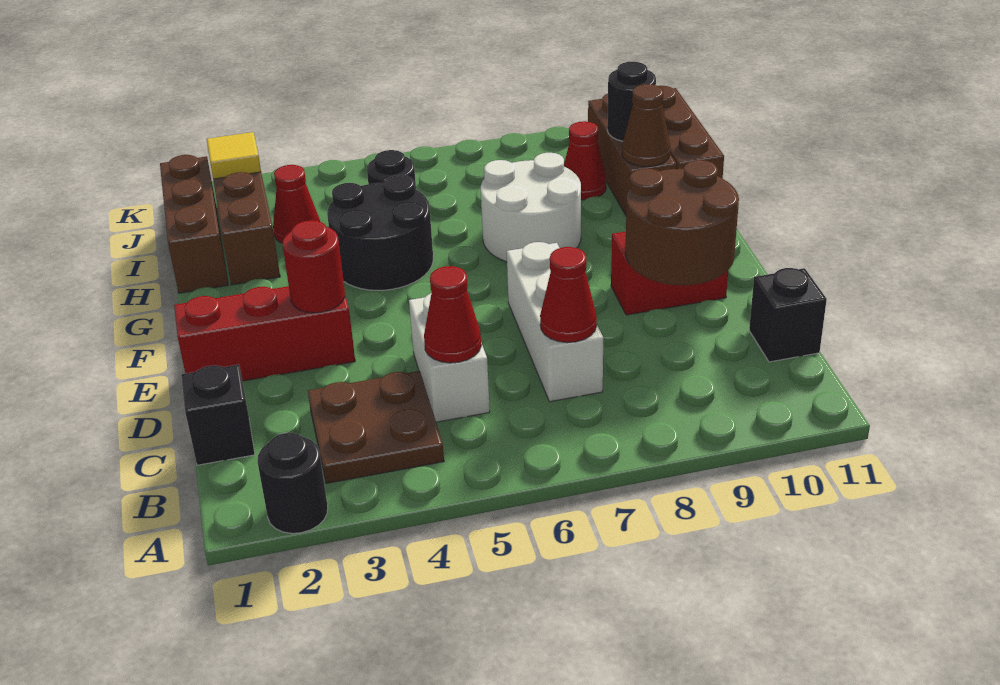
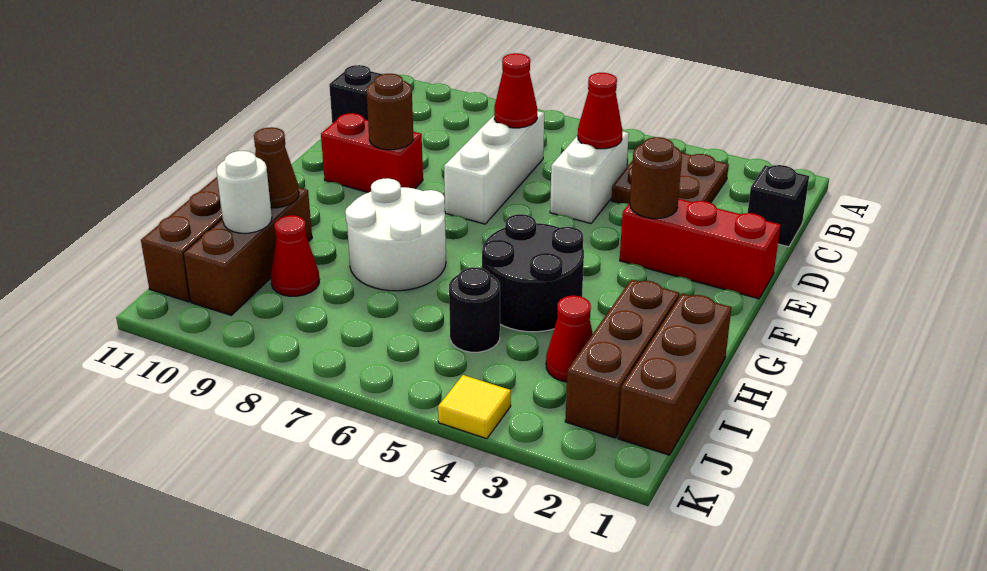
black 1x1 round brick [257,433,328,533] -> none
brown 2x2 round brick [625,160,739,285] -> brown 1x1 round brick [366,74,413,150]
red 1x1 round brick [283,220,345,313] -> brown 1x1 round brick [630,137,682,219]
black 1x1 round brick [607,62,656,141] -> white 1x1 round brick [216,151,272,233]
yellow 1x1 tile [207,132,261,179] -> yellow 1x1 tile moved to [438,375,511,439]

